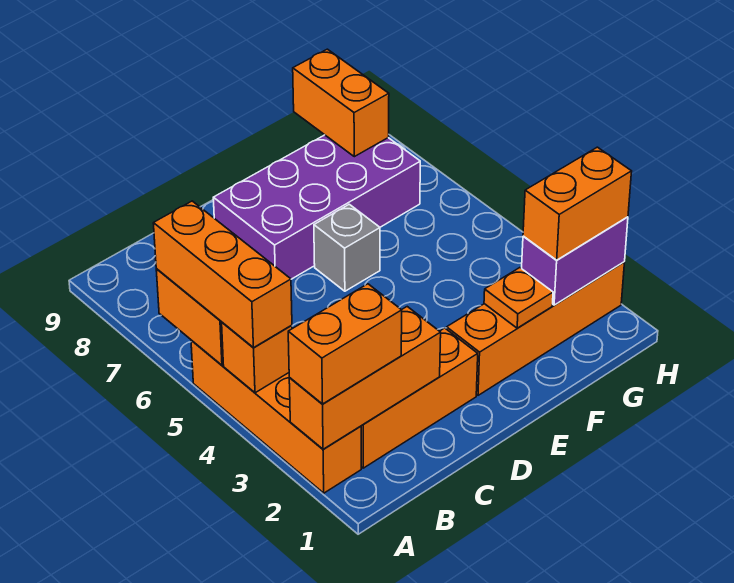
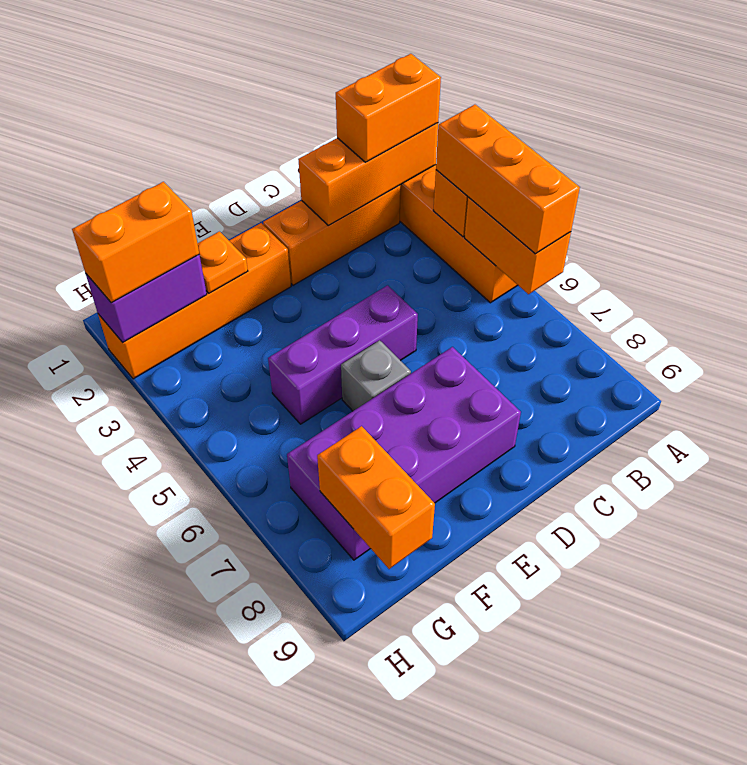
none -> purple 1x3 brick [268,285,418,424]

